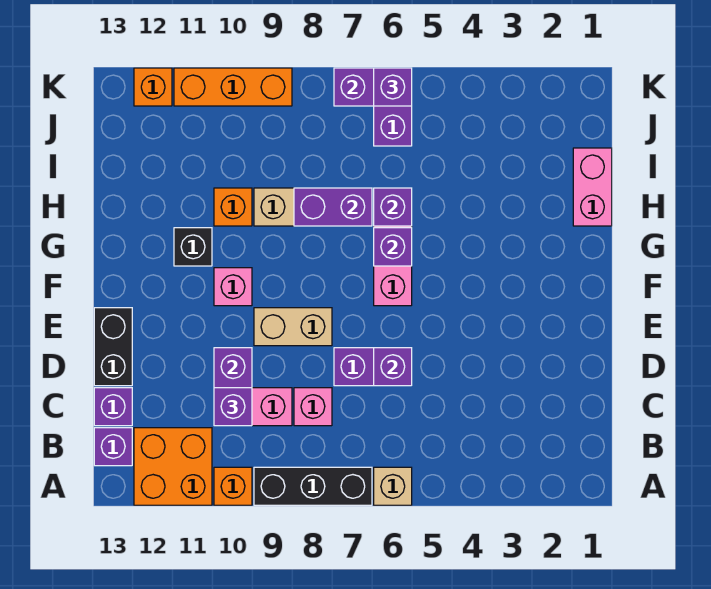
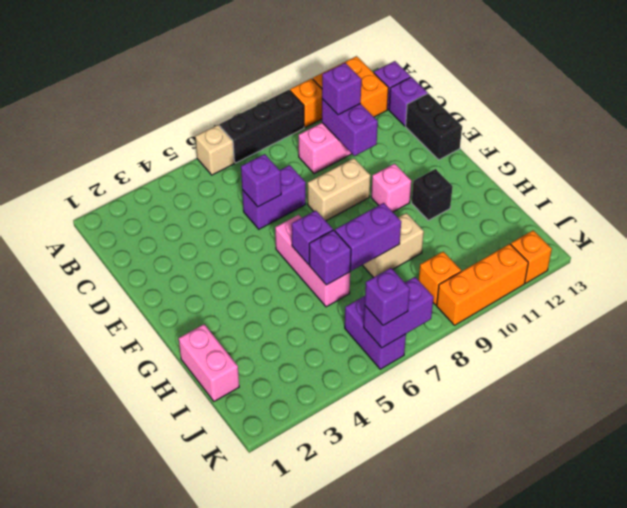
pink 1x1 brick [294,388,332,426] -> none
orange 1x1 brick [214,188,252,226] -> orange 1x1 brick moved to [419,252,461,305]

